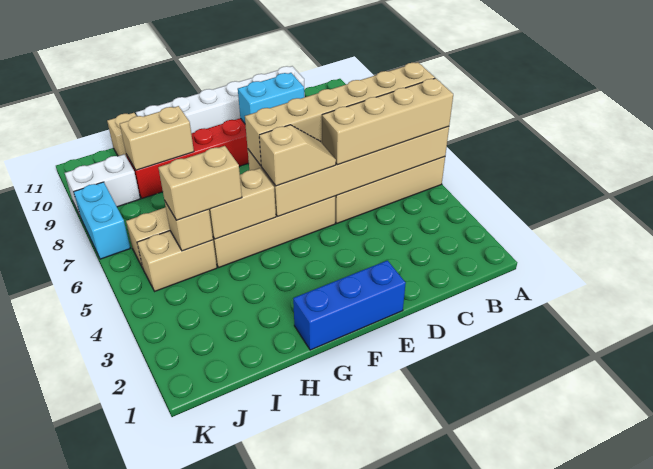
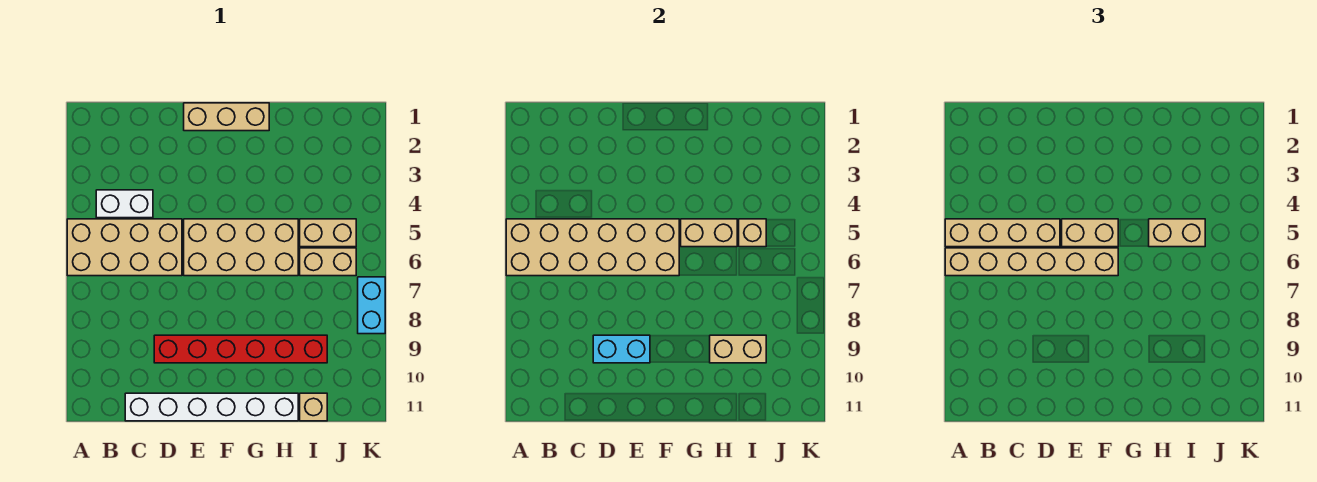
blue 1x3 brick [293,260,406,350] -> tan 1x3 brick [184,103,269,131]
tan 1x2 slope [259,125,336,186] -> tan 1x2 brick [1062,219,1118,247]
white 1x2 brick [65,154,140,215] -> white 1x2 brick moved to [96,190,153,218]

